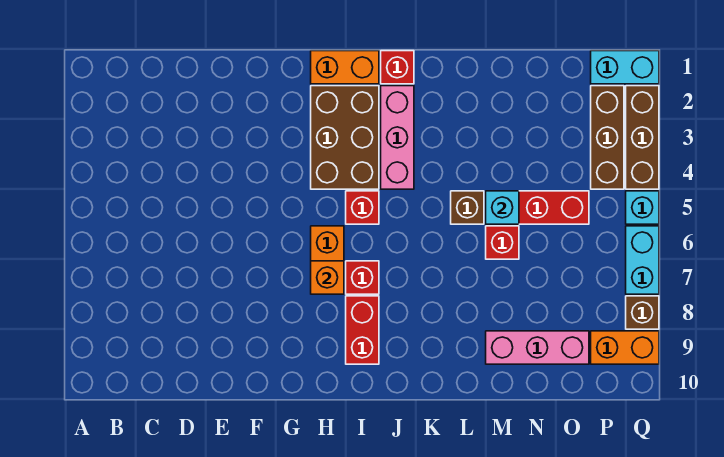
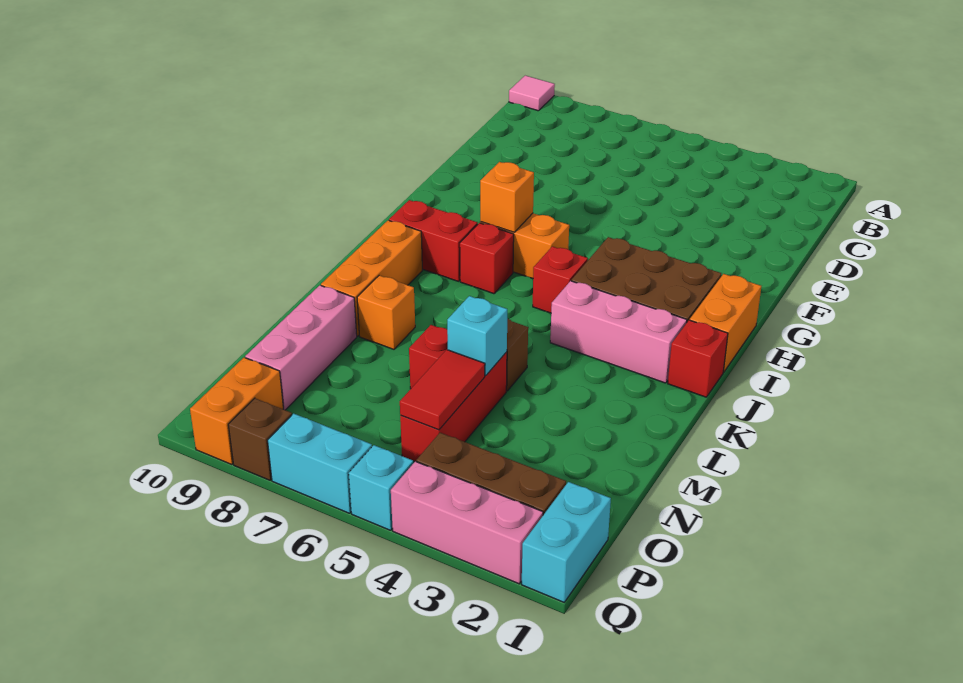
none -> pink 1x1 tile [509,76,555,111]
none -> orange 1x3 brick [321,220,422,336]
none -> orange 1x1 brick [357,275,415,349]
none -> red 1x2 tile [400,350,485,430]
brown 1x3 brick [626,86,659,189] -> pink 1x3 brick [391,461,543,584]

